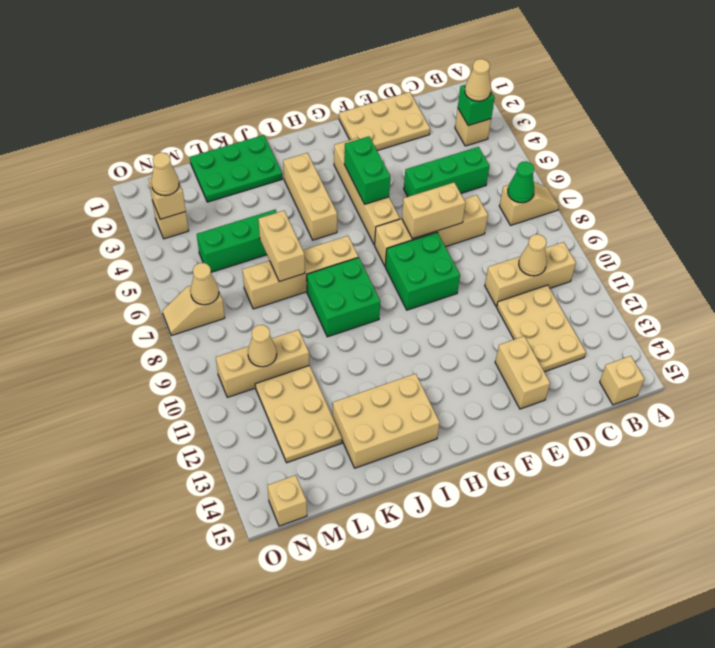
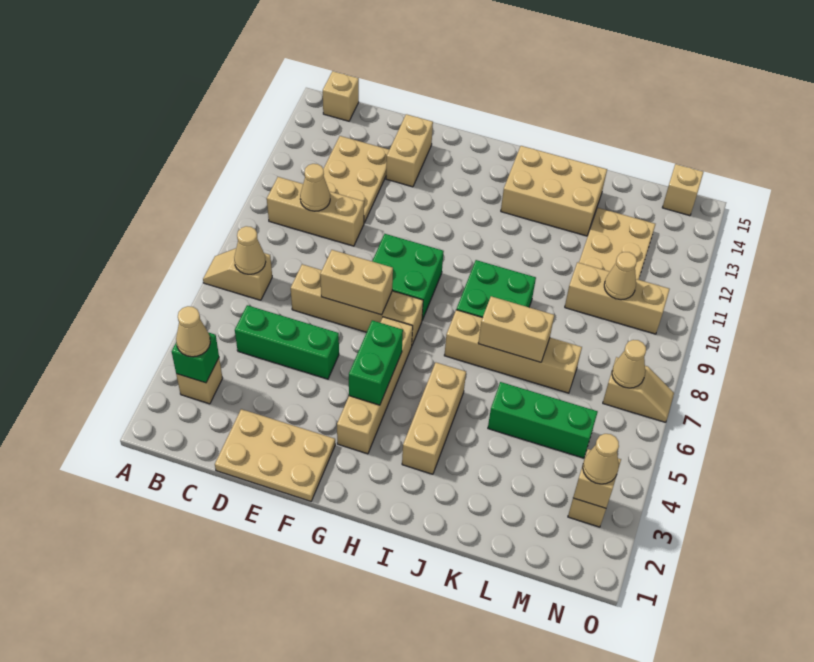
green 1x1 cone [508,162,534,203] -> tan 1x1 cone [234,226,266,274]
green 2x3 plate [190,135,282,202] -> none
tan 1x2 brick [258,211,305,282] -> tan 1x2 brick turned to [478,296,554,362]

